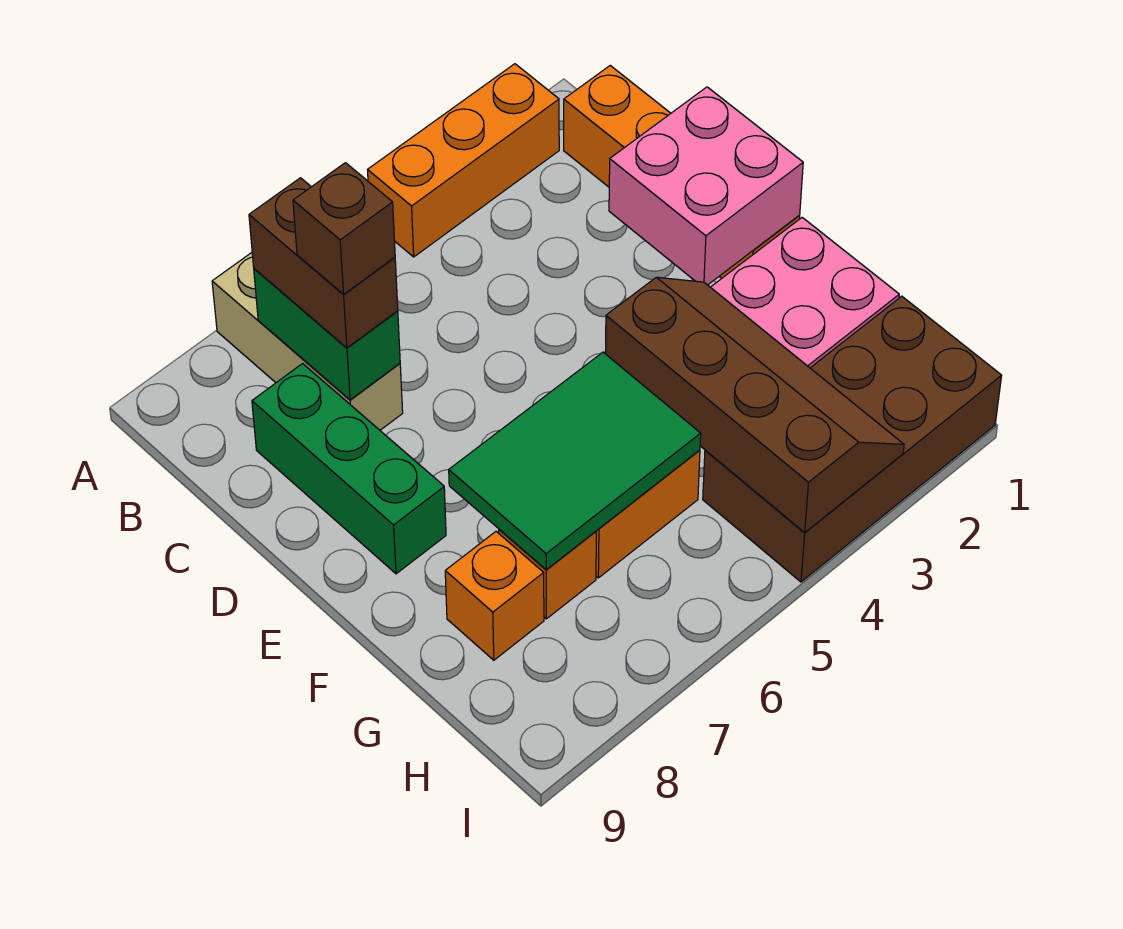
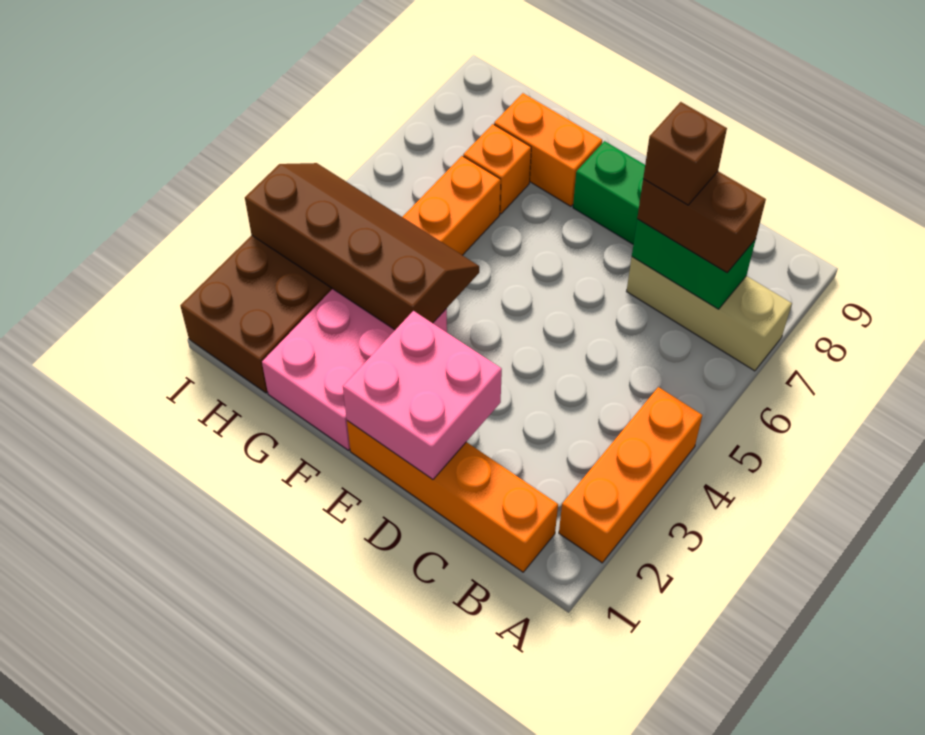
brown 2x4 slope [605,277,904,532] -> brown 2x4 slope turned to [245,163,479,330]
green 2x3 tile [449,352,701,570] -> none
orange 1x1 brick [445,532,544,660] -> orange 1x2 brick [494,93,602,206]

